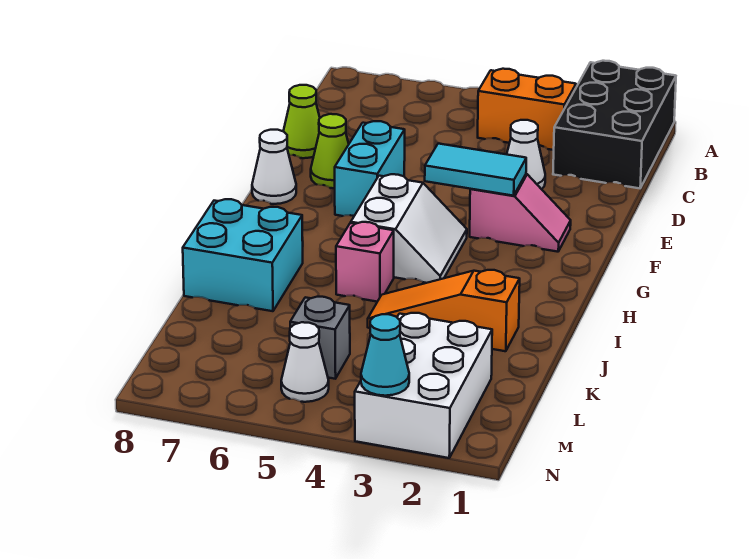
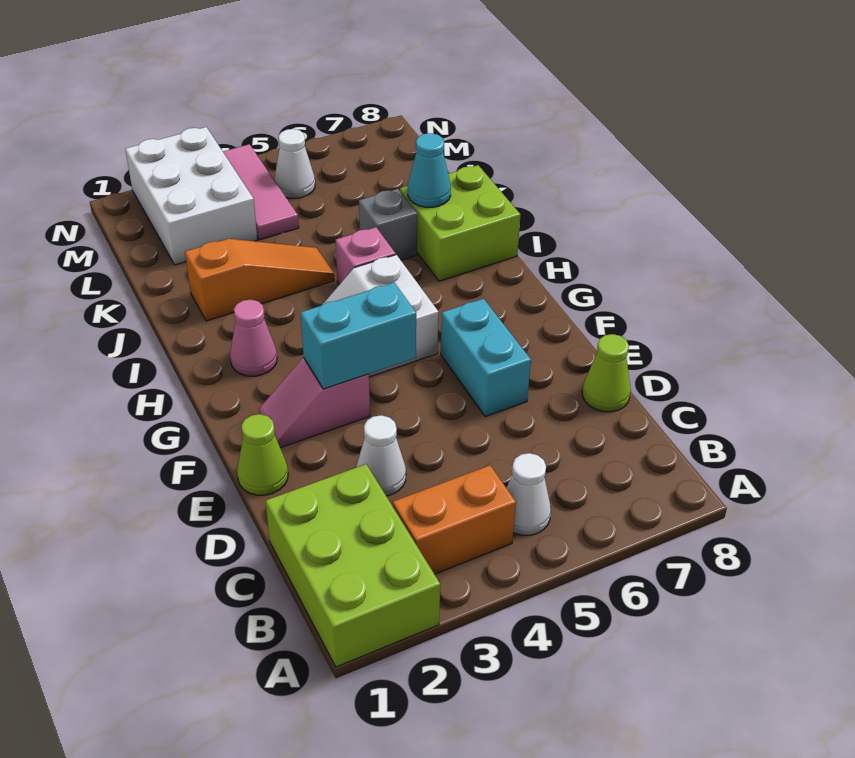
black 2x3 brick [553,61,676,188] -> lime 2x3 brick [266,464,440,667]
lime 1x1 cone [311,114,349,188] -> lime 1x1 cone moved to [237,414,288,495]
cyan 1x2 tile [425,144,526,196] -> cyan 1x2 brick [301,283,416,389]
white 1x1 cone [252,130,296,204] -> white 1x1 cone moved to [507,453,551,535]
none -> pink 1x1 cone [230,300,277,376]
cyan 2x2 brick [183,199,303,311] -> lime 2x2 brick [400,165,521,281]
none -> pink 1x3 tile [223,144,299,240]
grey 1x1 brick [290,296,350,379] -> grey 1x1 brick moved to [359,189,417,260]
cyan 1x1 cone [361,314,409,396] -> cyan 1x1 cone moved to [408,133,451,207]

